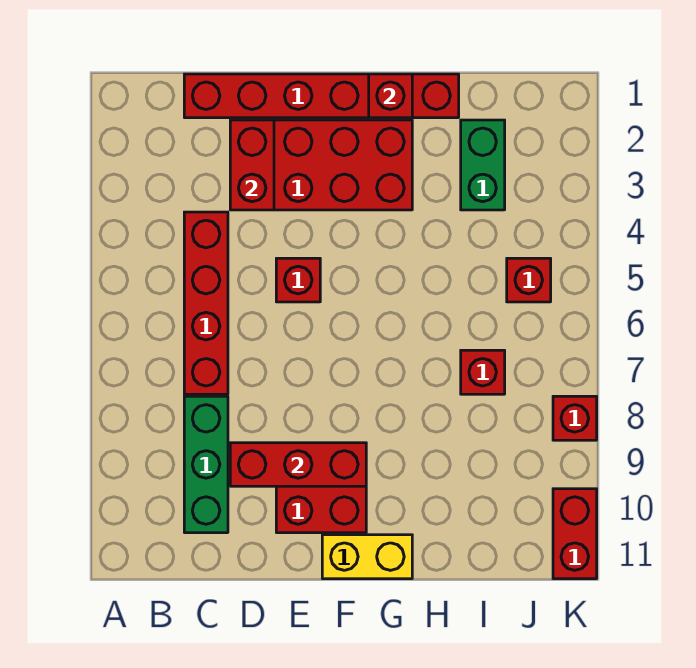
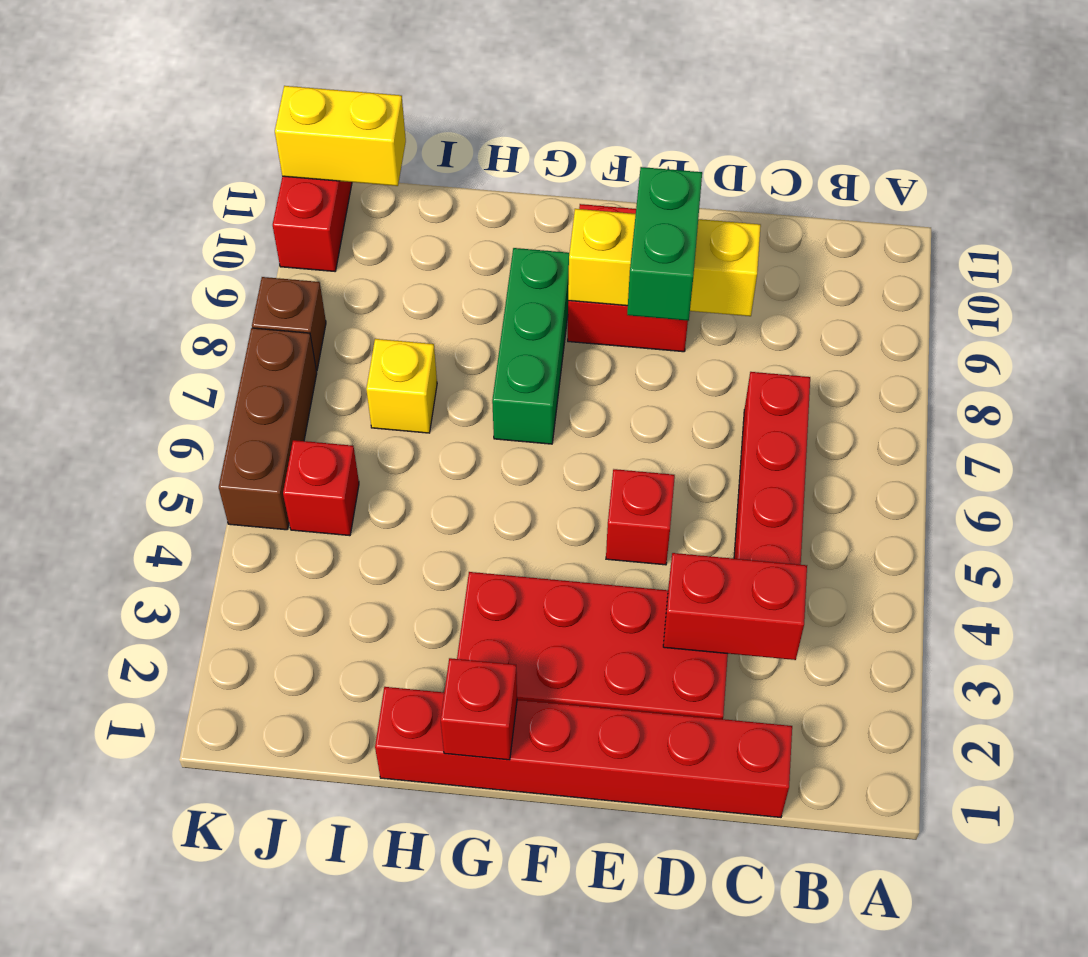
green 1x3 brick [184,396,228,533] -> green 1x3 brick moved to [492,248,569,444]
red 1x2 brick [230,120,274,210] -> red 1x2 brick turned to [663,553,807,660]
red 1x3 brick [230,443,366,486] -> yellow 1x3 brick [568,209,761,316]
yellow 1x2 brick [322,535,412,579] -> yellow 1x2 brick moved to [275,86,406,186]
green 1x2 brick [461,120,505,210] -> green 1x2 brick moved to [627,167,702,321]
red 1x1 brick [461,350,505,394] -> yellow 1x1 brick [366,339,437,433]
none -> brown 1x3 brick [219,328,317,530]
red 1x1 brick [553,396,597,440] -> brown 1x1 brick [252,277,326,371]

